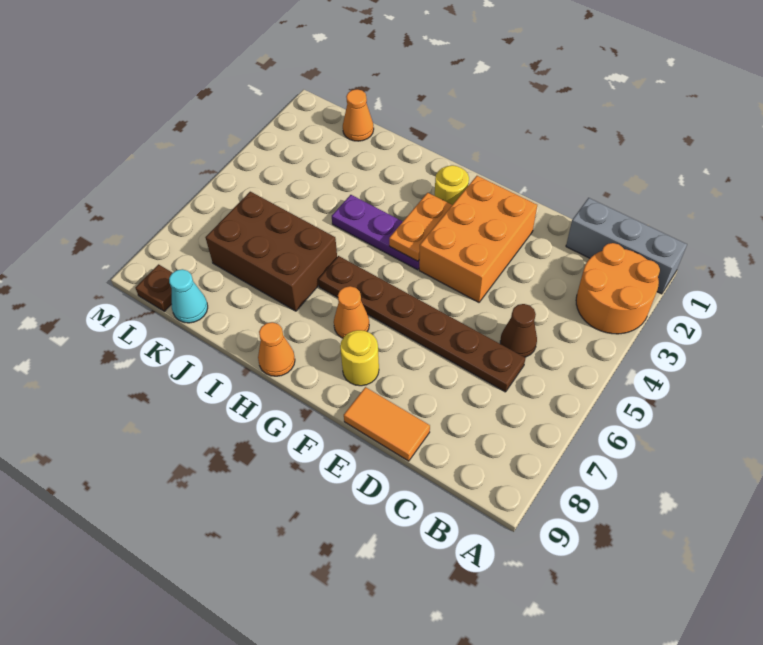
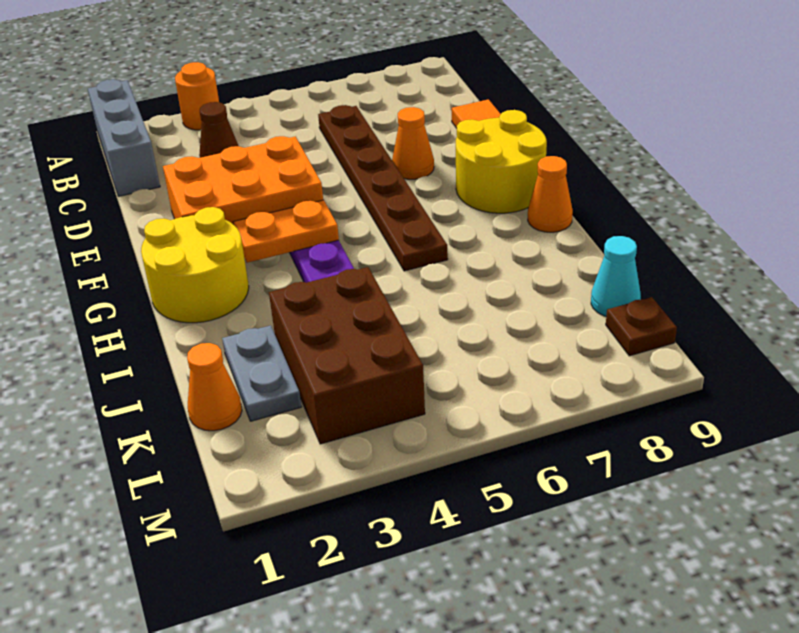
orange 2x2 round brick [576,243,660,334] -> orange 1x1 round brick [175,62,219,130]
brown 1x1 cone [500,304,537,357] -> brown 1x1 cone moved to [199,102,238,158]
yellow 1x1 round brick [340,330,379,386] -> yellow 2x2 round brick [456,110,547,213]
yellow 1x1 round brick [435,165,469,205] -> yellow 2x2 round brick [141,207,249,323]
orange 1x1 cone [334,286,369,338] -> orange 1x1 cone moved to [392,107,434,179]
brown 2x3 brick [206,192,337,311] -> brown 2x3 brick moved to [269,267,425,444]
none -> grey 1x2 plate [222,325,301,421]

